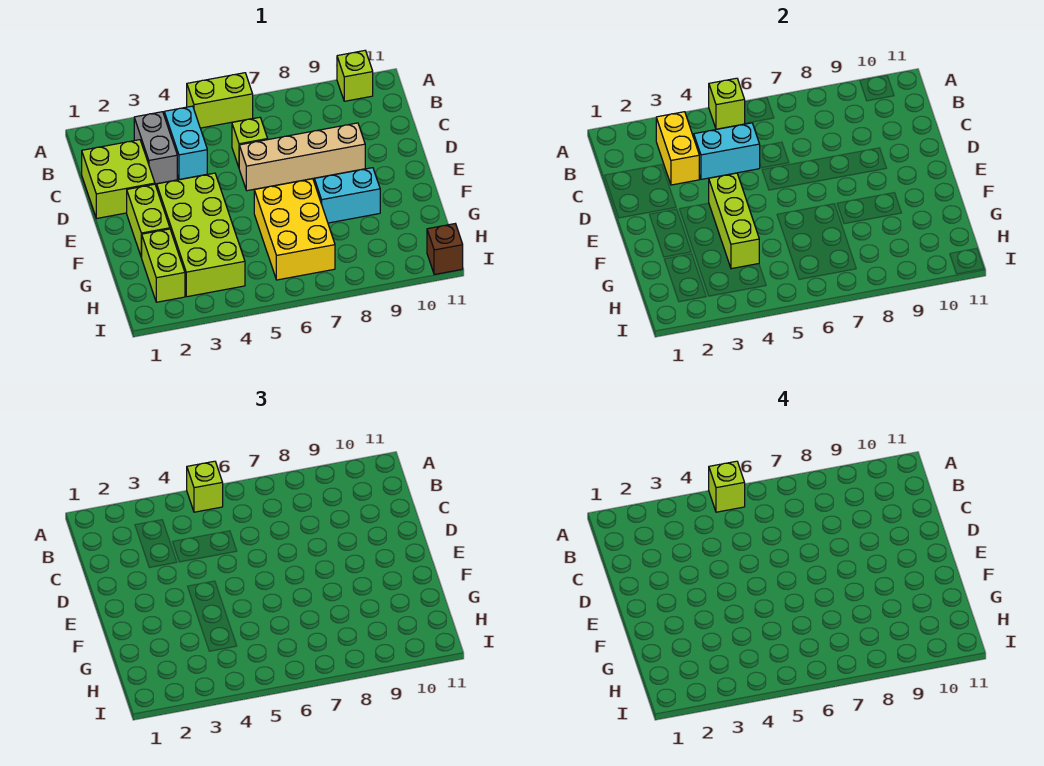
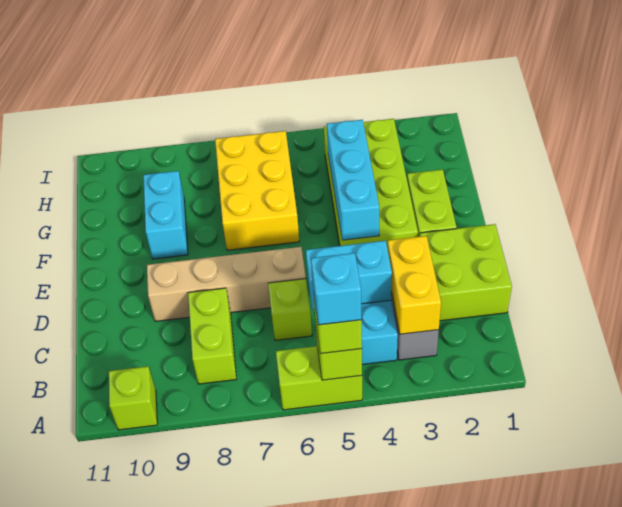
lime 1x1 brick [709,461,745,512] -> cyan 1x1 brick [311,253,361,325]
lime 1x3 brick [709,173,759,269] -> cyan 1x3 brick [327,120,379,240]
cyan 1x2 brick [314,168,380,223] -> cyan 1x2 brick turned to [143,171,188,259]
lime 1x2 brick [141,229,185,302] -> lime 1x2 brick moved to [188,288,236,384]
brown 1x1 brick [427,224,463,275] -> none

